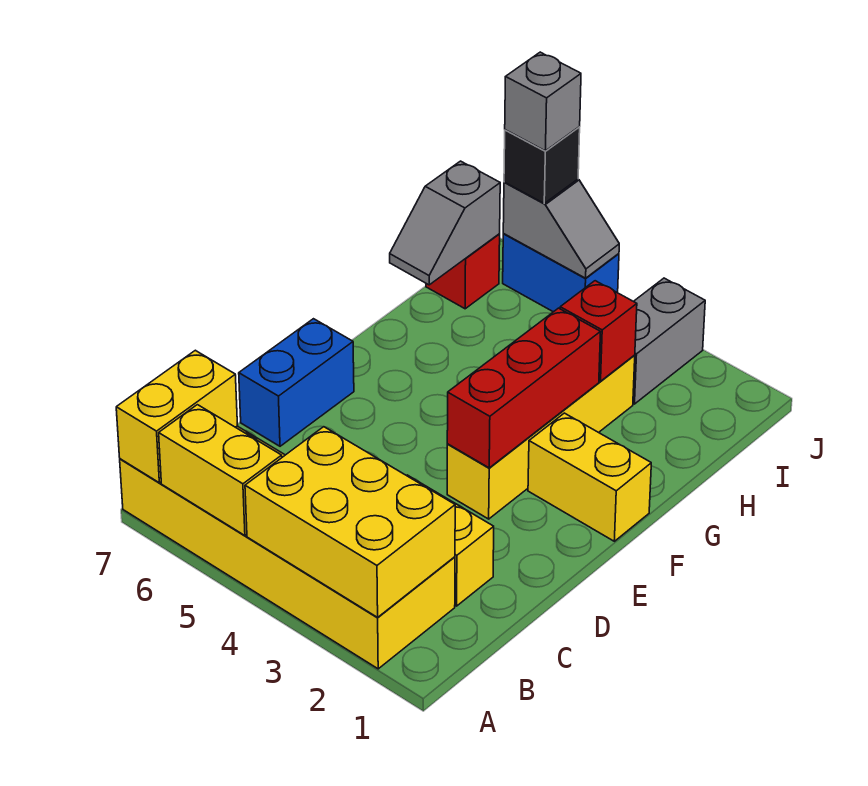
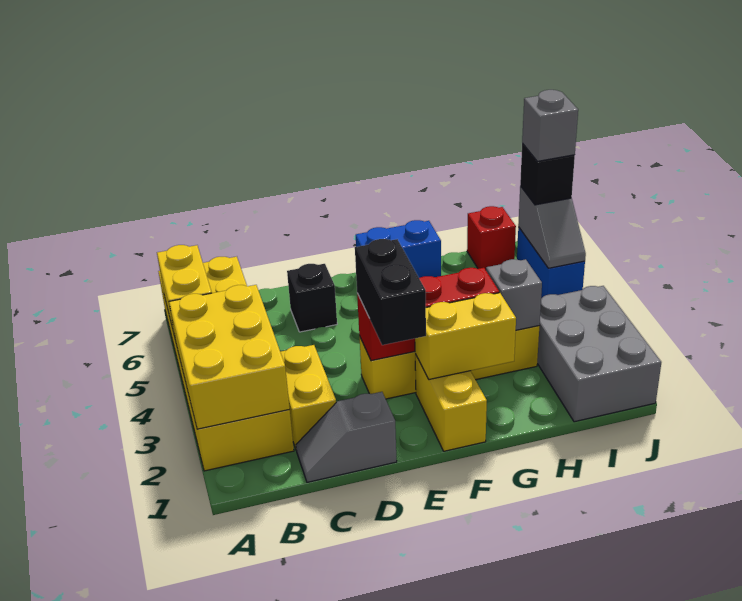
yellow 1x2 brick [116,350,238,483] -> yellow 1x2 brick moved to [415,293,516,379]
none -> black 1x1 brick [287,264,337,332]
blue 1x2 brick [239,319,354,446] -> blue 1x2 brick moved to [356,220,441,278]
none -> black 1x2 brick [355,239,426,345]
red 1x1 brick [560,281,637,381] -> grey 1x1 brick [486,259,542,330]
grey 1x2 slope [390,161,500,285] -> grey 1x2 slope moved to [296,392,397,482]
grey 1x2 brick [633,278,705,404] -> grey 2x3 brick [537,286,661,422]

